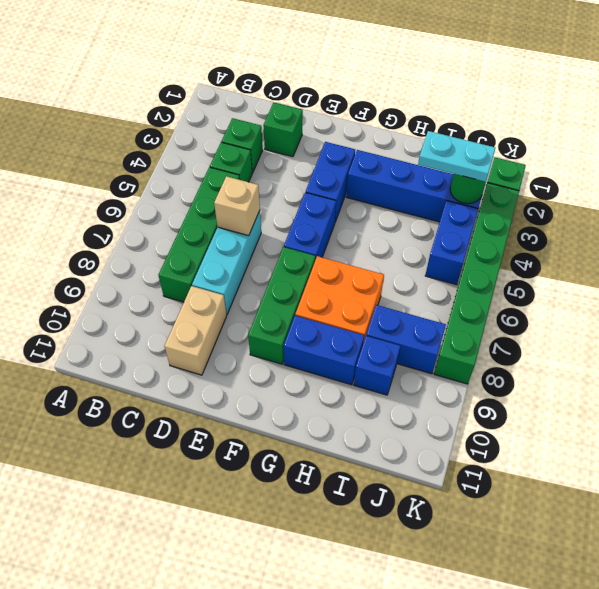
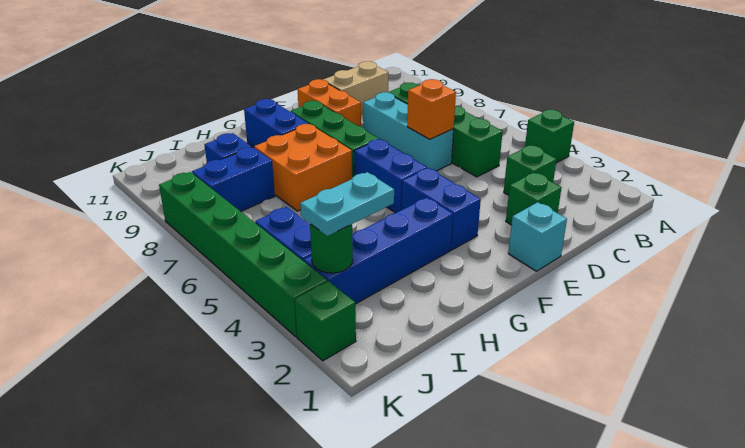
green 1x1 brick [210,142,252,182] -> green 1x1 brick moved to [525,110,574,163]
tan 1x1 brick [214,176,260,236] -> orange 1x1 brick [407,79,456,139]
tan 1x2 brick [164,286,227,375] -> tan 1x2 brick turned to [323,61,388,115]
none -> cyan 1x1 brick [508,202,567,271]
none -> orange 1x2 brick [298,79,361,127]
blue 1x2 brick [284,316,364,385] -> blue 1x2 brick turned to [244,99,308,147]

